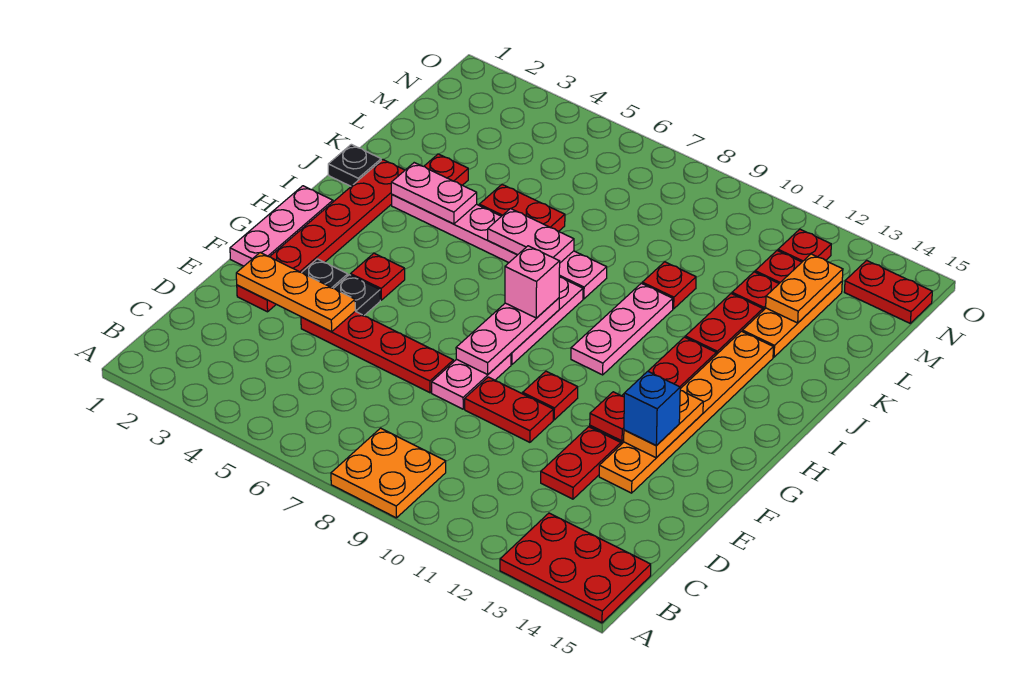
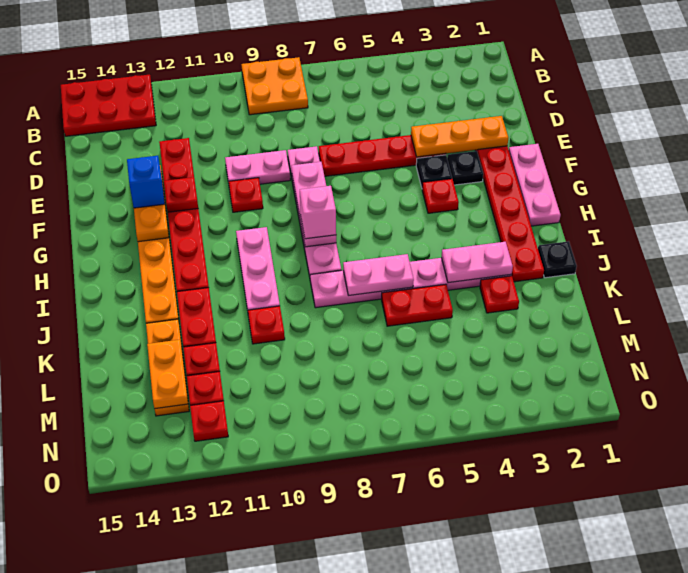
red 1x2 plate [465,377,553,442] -> pink 1x2 plate [225,150,290,184]
red 1x2 plate [845,260,932,323] -> none

